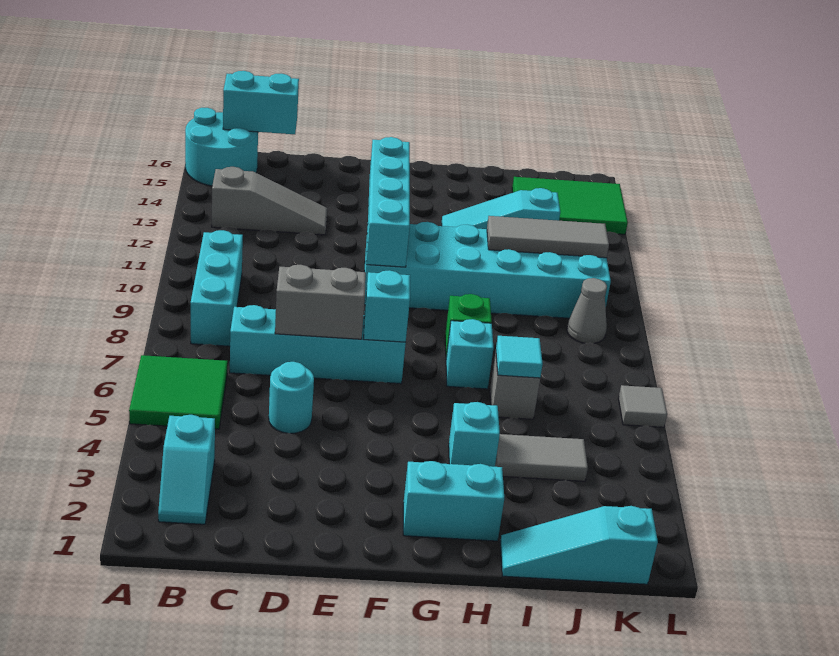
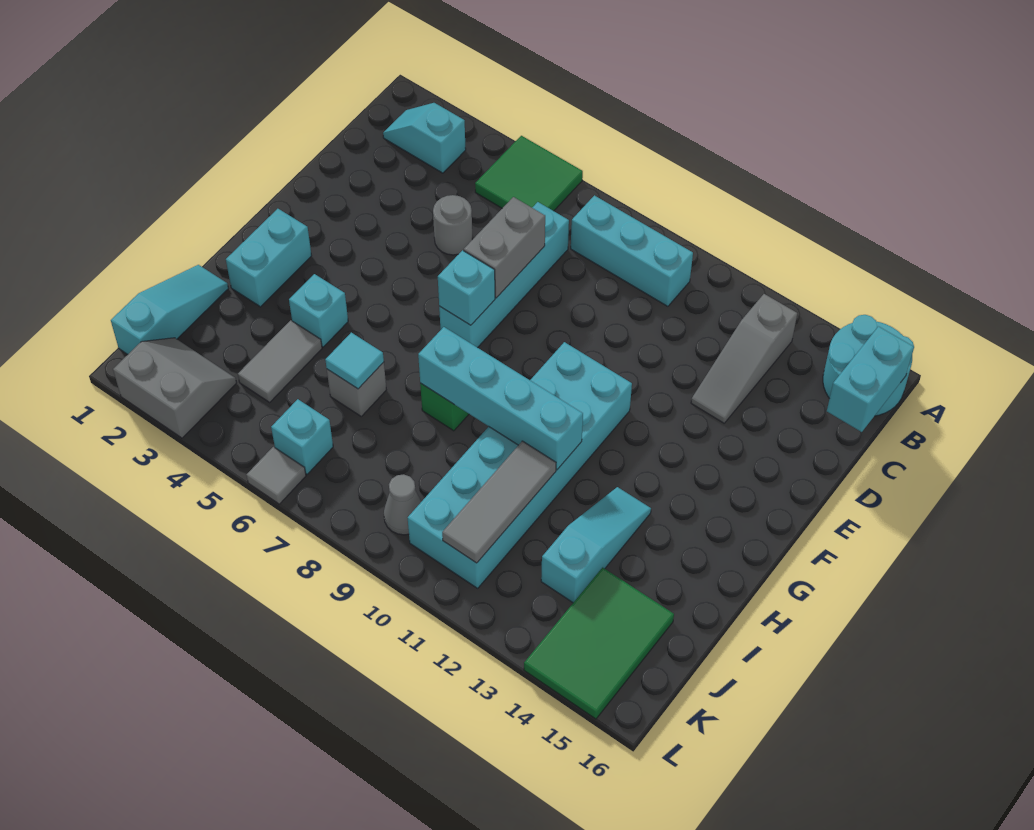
cyan 1x1 round brick [269,362,314,433] -> grey 1x1 round brick [433,195,472,255]
cyan 1x4 brick [366,137,410,267] -> cyan 1x4 brick moved to [418,327,583,470]
cyan 1x1 brick [446,319,494,389] -> cyan 1x1 brick moved to [271,399,333,474]
none -> grey 2x2 slope [113,338,237,438]

